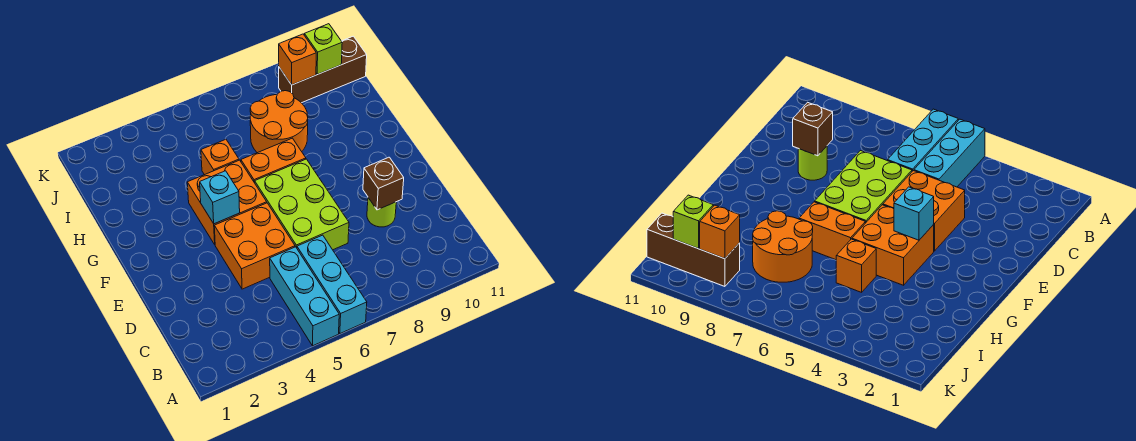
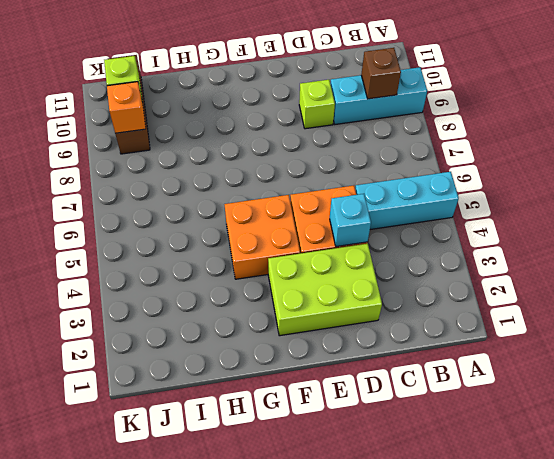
cyan 1x3 brick [297,235,367,334] -> cyan 1x3 brick moved to [330,67,427,124]
lime 2x3 brick [255,159,349,250] -> lime 2x3 brick moved to [268,244,382,336]
lime 1x1 round brick [367,198,396,227] -> lime 1x1 brick [299,80,335,129]
brown 1x1 brick [363,157,404,210] -> brown 1x1 brick moved to [361,48,401,99]
cyan 1x1 brick [200,171,240,224] -> cyan 1x1 brick moved to [330,194,371,247]
orange 1x2 brick [241,138,306,183] -> none
orange 1x1 brick [201,139,239,175] -> none
orange 2x2 round brick [250,91,308,153] -> none

